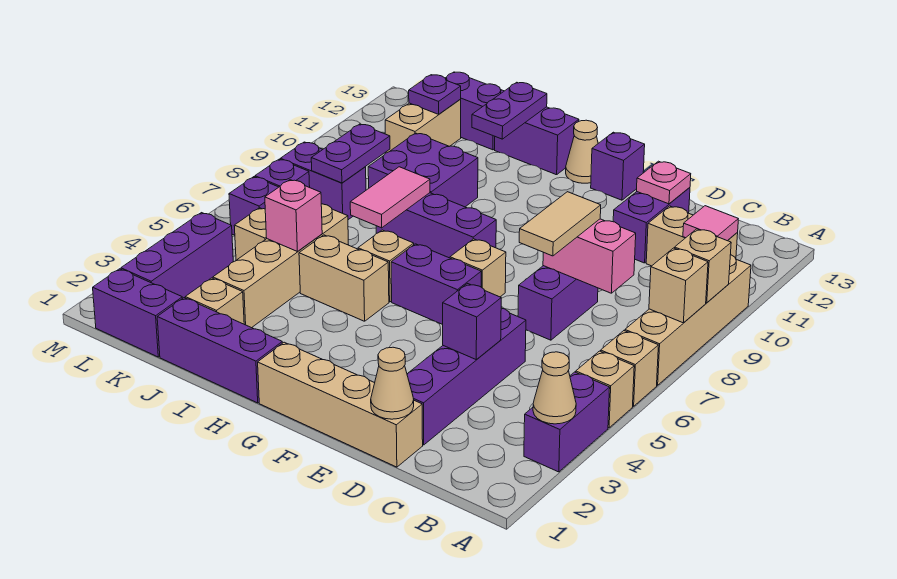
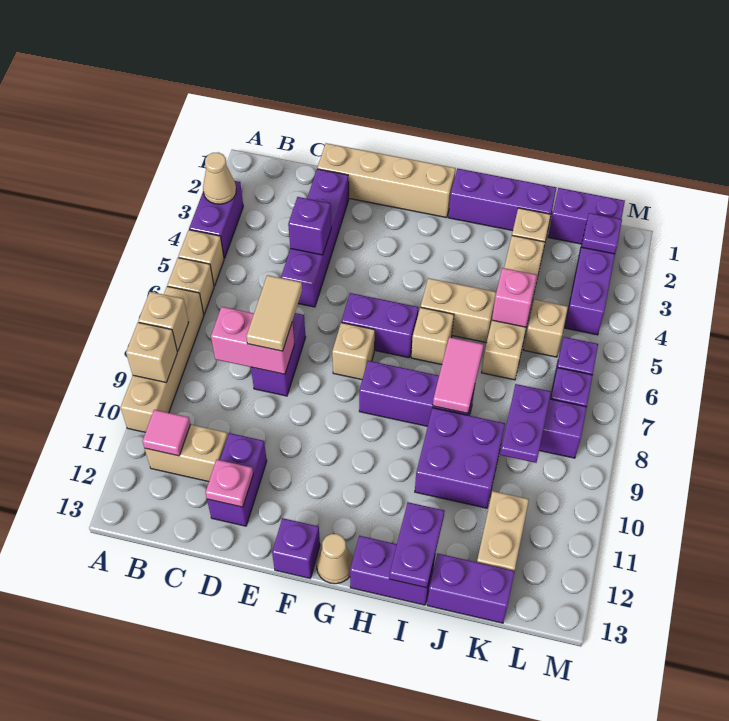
tan 1x1 cone [371,347,414,419] -> none
purple 1x1 plate [409,75,461,114] -> purple 1x1 plate moved to [582,213,622,254]

